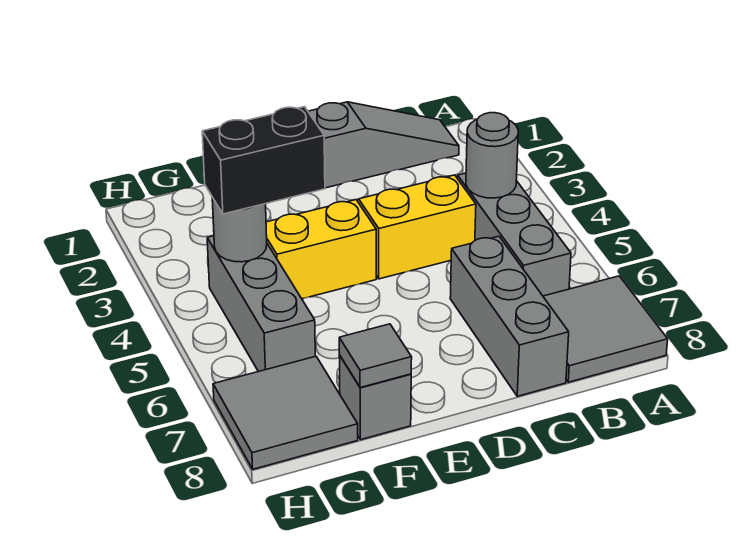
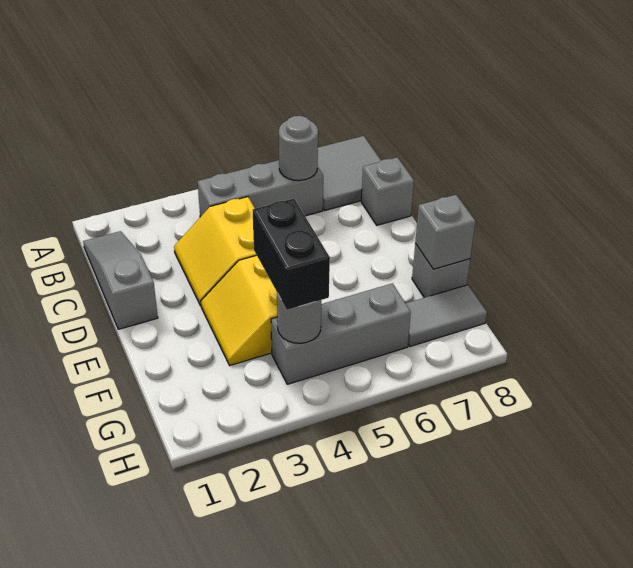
grey 1x1 round brick [466,113,518,198] -> grey 1x1 round brick moved to [279,116,318,181]
grey 1x3 brick [450,236,569,396] -> grey 1x1 brick [361,157,414,225]
grey 1x1 tile [339,324,412,387] -> grey 1x1 brick [415,195,475,269]
grey 2x2 tile [213,356,358,469] -> grey 1x2 tile [406,285,487,347]

